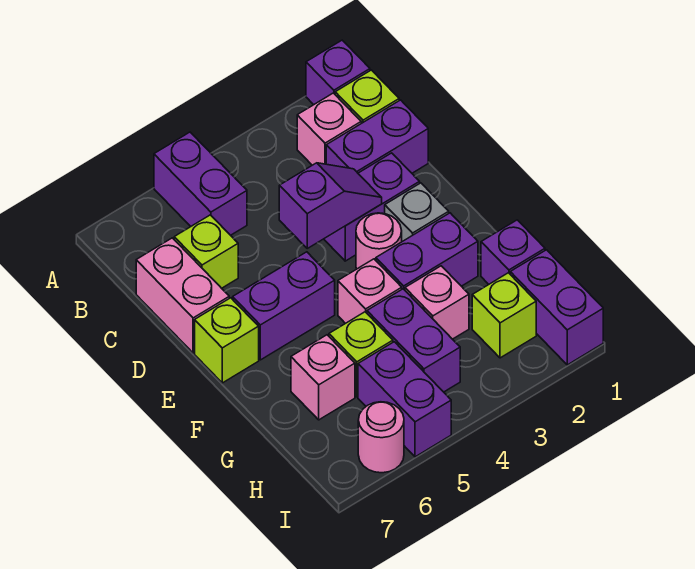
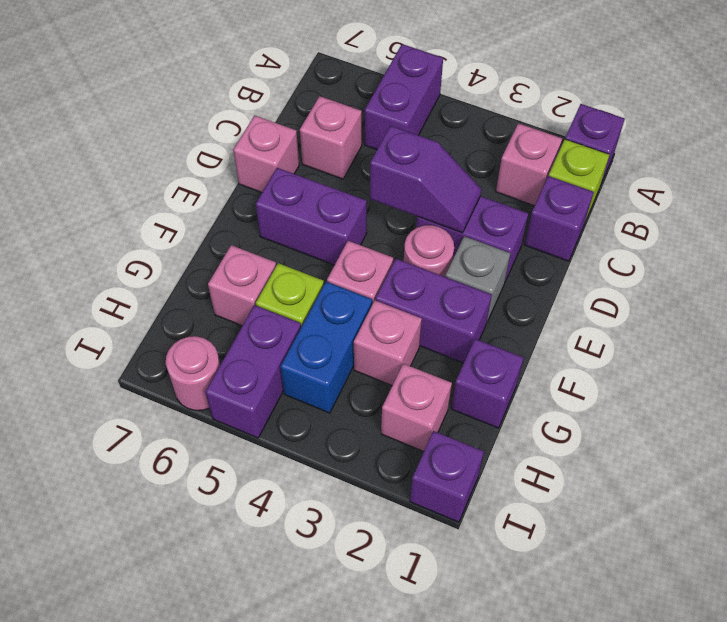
purple 1x2 brick [326,100,428,173] -> purple 1x1 brick [525,176,594,261]
lime 1x1 brick [174,215,238,288] -> pink 1x1 brick [300,96,362,179]
pink 1x2 brick [136,238,229,353] -> pink 1x1 brick [233,116,299,193]
lime 1x1 brick [195,298,259,383] -> none
purple 1x2 brick [367,289,460,392] -> blue 1x2 brick [280,282,372,413]
purple 1x2 brick [510,250,603,365] -> purple 1x1 brick [410,431,484,522]
lime 1x1 brick [472,273,536,358] -> pink 1x1 brick [381,364,452,452]

